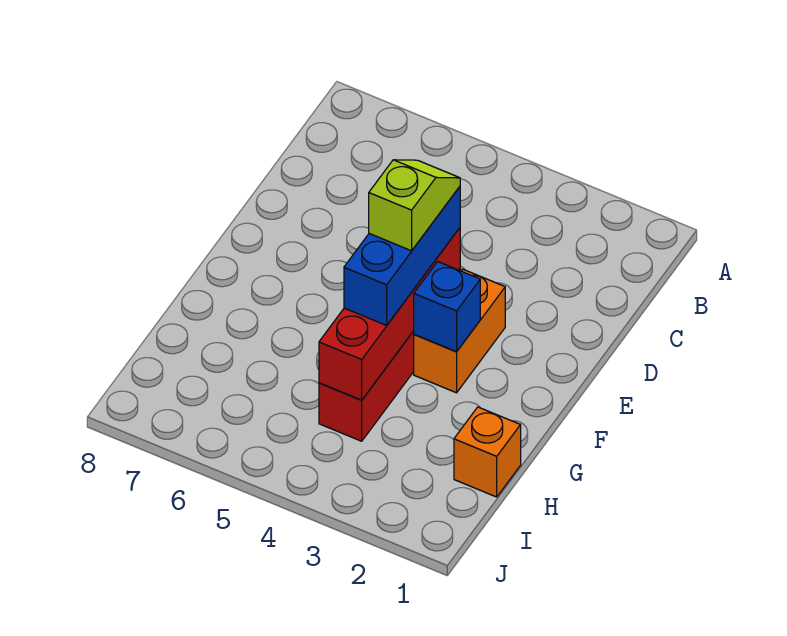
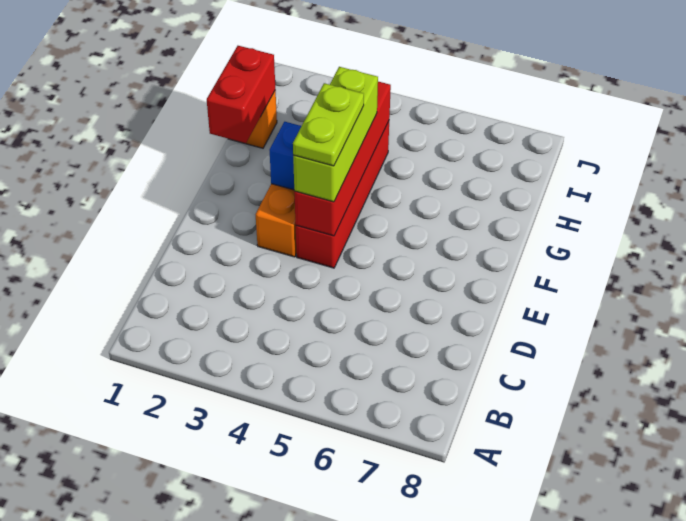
blue 1x3 brick [344,187,460,325] -> lime 1x3 brick [293,67,378,202]
lime 1x2 slope [369,160,460,251] -> lime 1x2 plate [293,83,364,166]
none -> red 1x2 brick [207,46,275,143]

